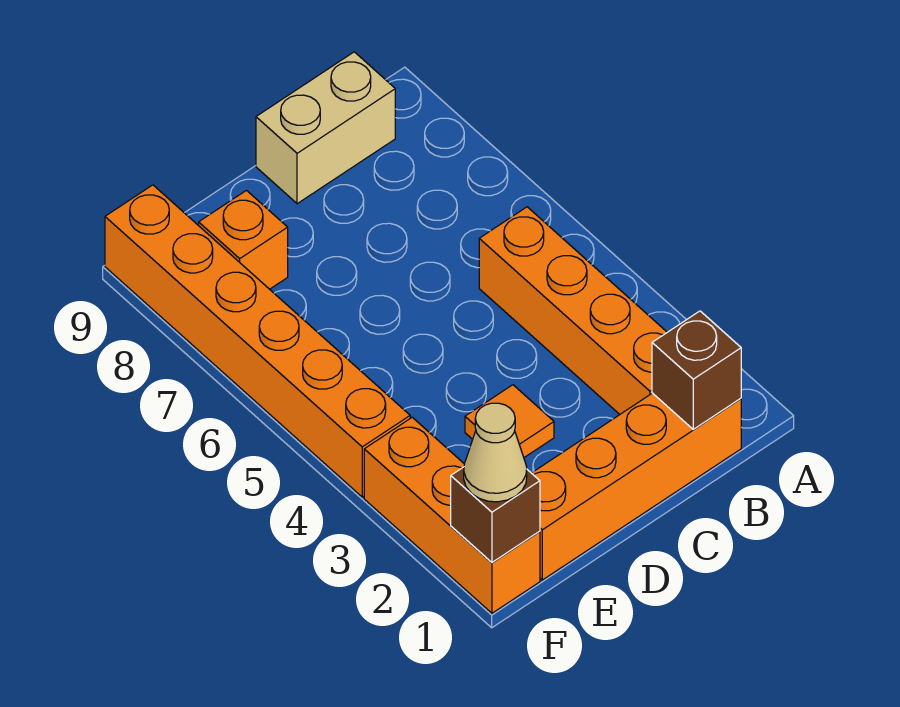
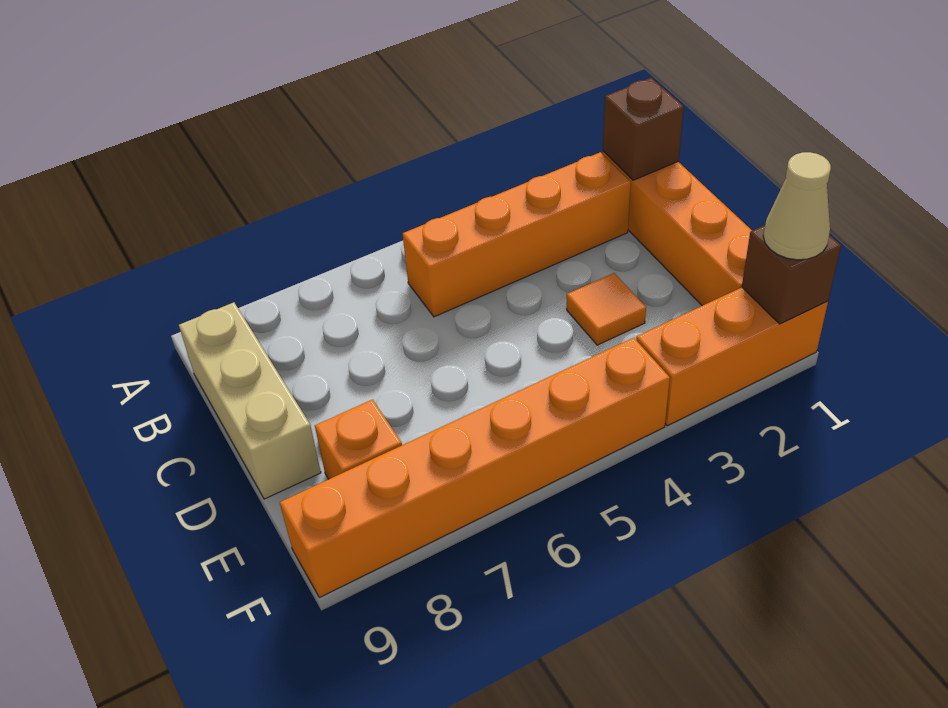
tan 1x2 brick [256,52,395,204] -> tan 1x3 brick [179,302,321,499]

